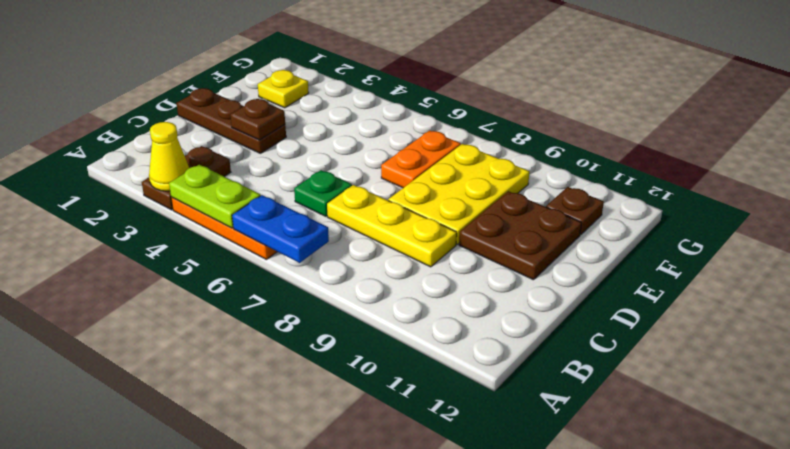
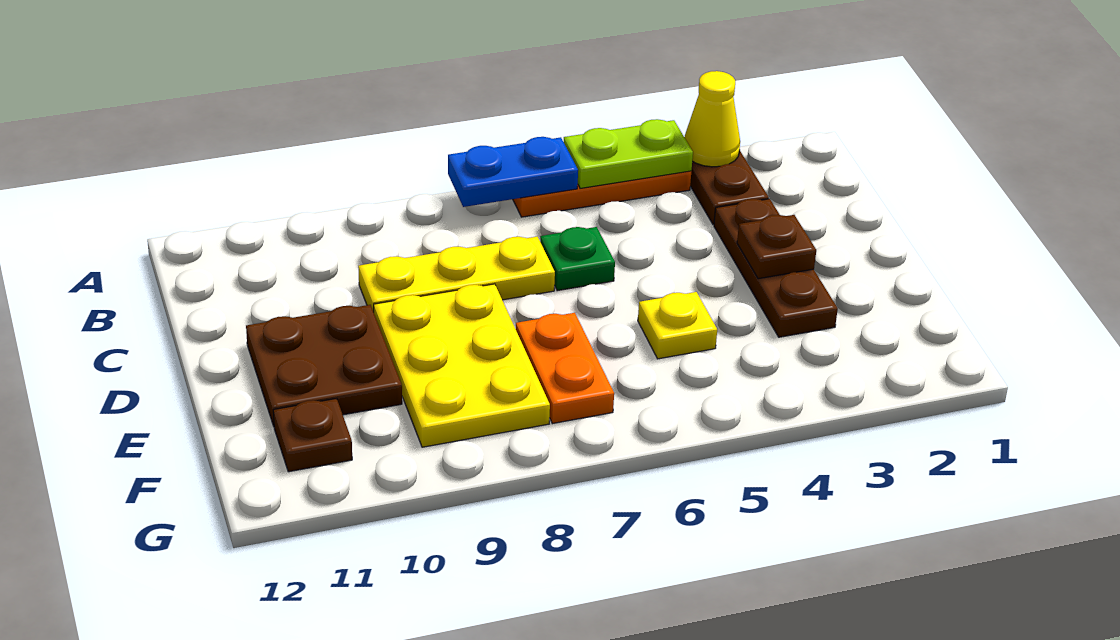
brown 1x3 plate [177,88,286,153] -> brown 1x3 plate turned to [714,199,838,337]
yellow 1x1 plate [258,70,309,108] -> yellow 1x1 plate moved to [638,292,717,359]

